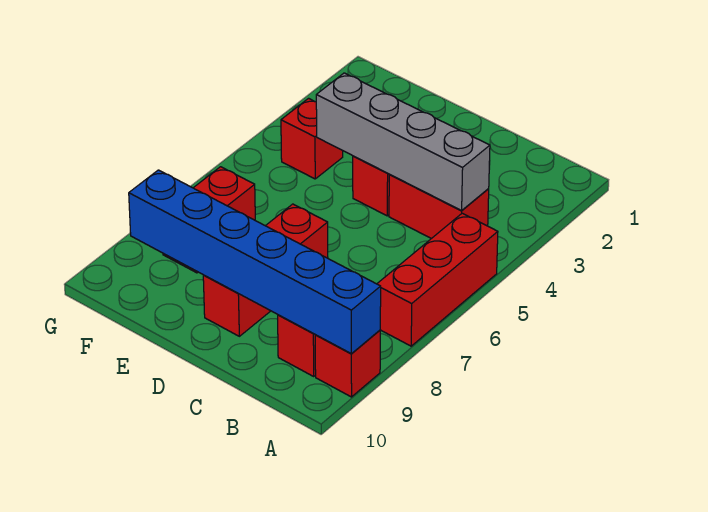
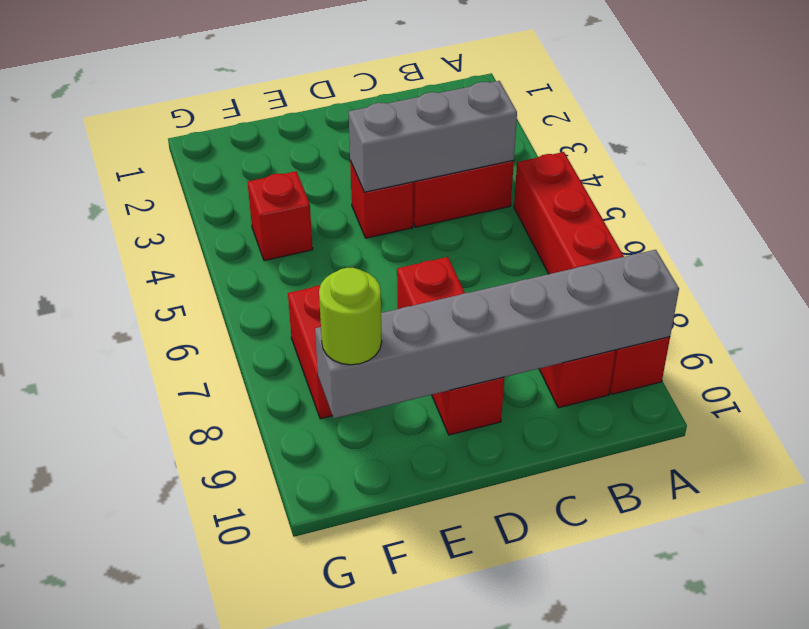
blue 1x6 brick [129,170,381,354] -> grey 1x6 brick [315,250,679,418]
grey 1x4 brick [316,73,490,211] -> grey 1x3 brick [349,81,517,192]
none -> lime 1x1 round brick [319,268,382,365]

